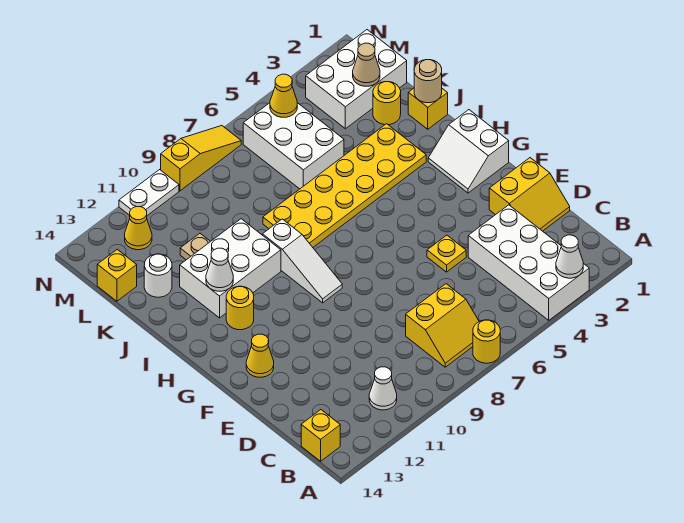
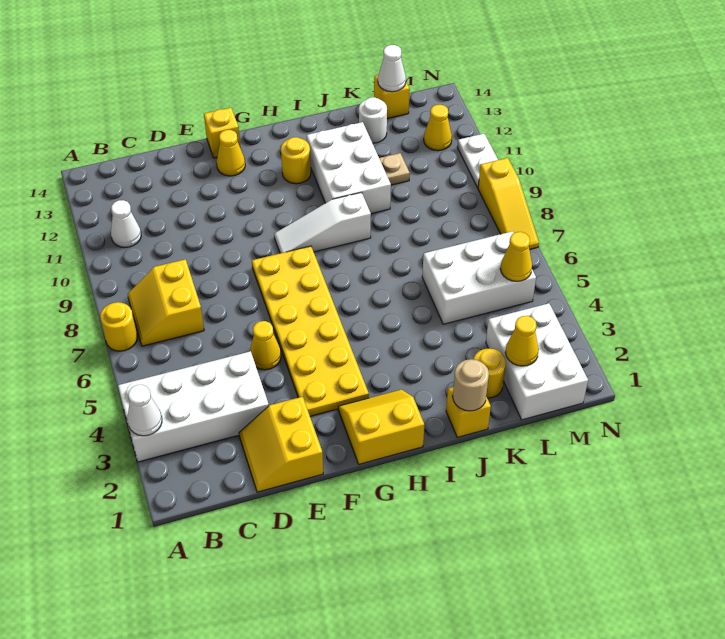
yellow 1x1 brick [301,410,340,461] -> yellow 1x1 brick moved to [204,108,240,158]
yellow 1x1 plate [427,235,466,272] -> yellow 1x1 cone [250,321,281,370]
white 2x2 slope [428,110,509,193] -> yellow 2x2 slope [338,390,424,464]
yellow 2x6 plate [263,124,426,247] -> yellow 2x6 plate moved to [252,246,369,416]
white 1x1 cone [206,248,233,291] -> white 1x1 cone moved to [378,45,406,92]
tan 1x1 cone [353,43,380,86] -> yellow 1x1 cone [505,316,539,366]

